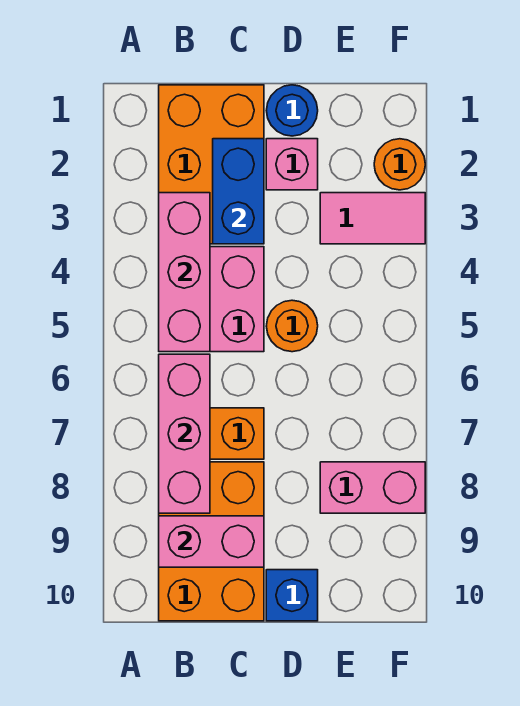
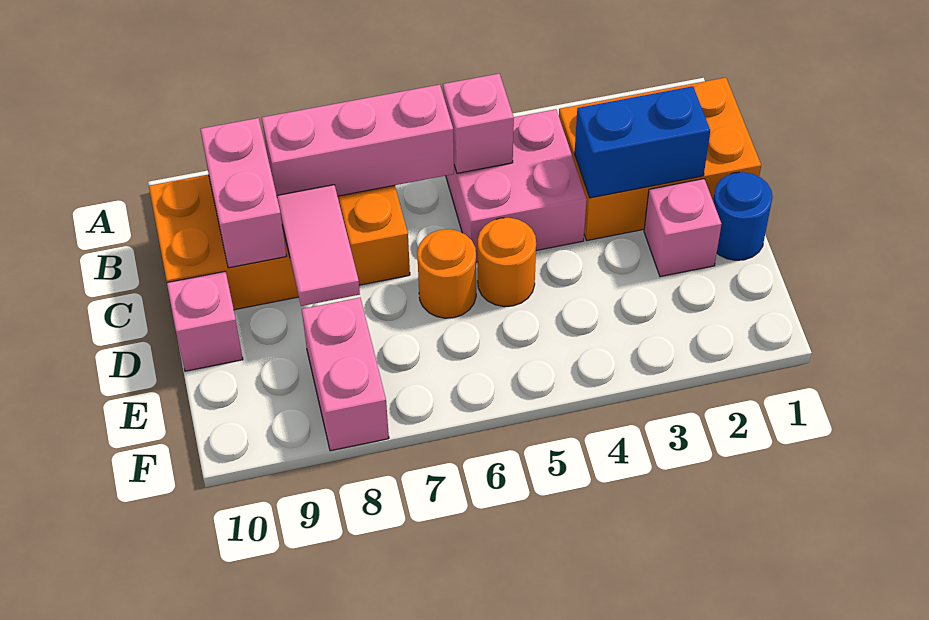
pink 1x3 brick [159,193,210,352] -> pink 1x1 brick [443,74,514,173]
blue 1x1 brick [266,570,318,621] -> pink 1x1 brick [167,272,243,371]
pink 1x2 tile [320,193,425,244] -> pink 1x2 tile moved to [277,185,360,306]
orange 1x1 round brick [374,139,425,190] -> orange 1x1 round brick moved to [417,229,476,318]

